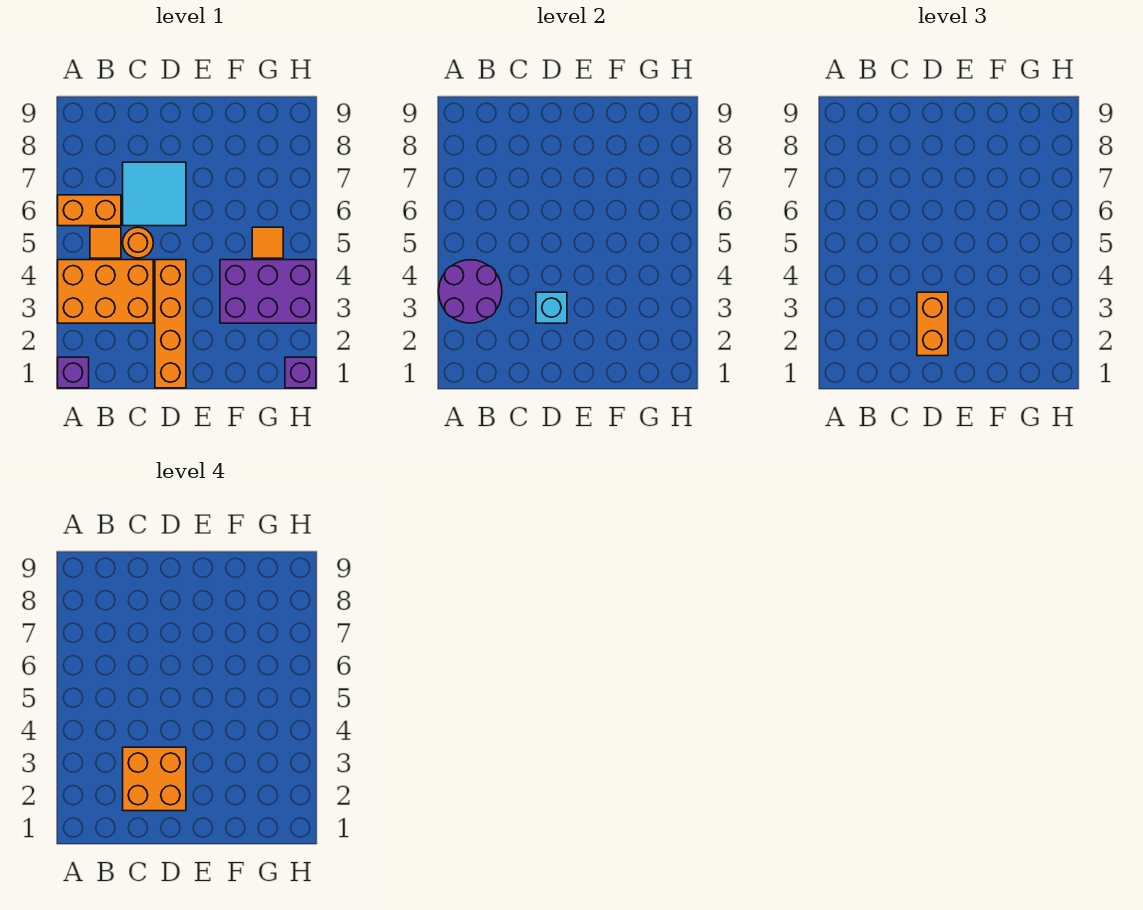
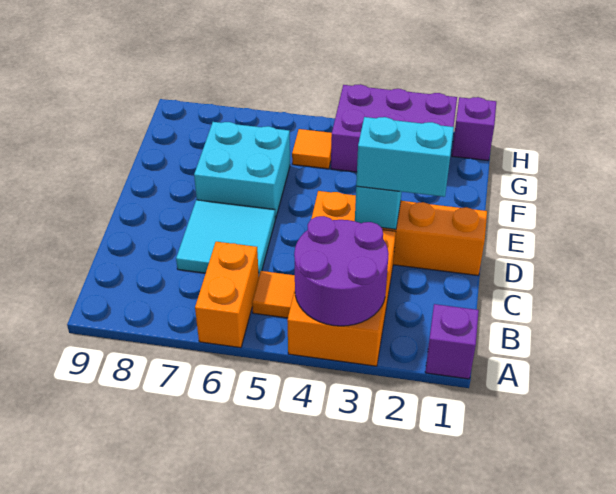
orange 2x2 brick [123,747,186,811] -> none
orange 1x1 round brick [123,227,153,258] -> none
orange 1x2 brick [917,292,948,356] -> cyan 1x2 brick [356,117,454,197]
none -> cyan 2x2 brick [194,122,290,219]
purple 2x3 brick [220,260,316,323] -> purple 2x3 brick turned to [331,84,457,172]

